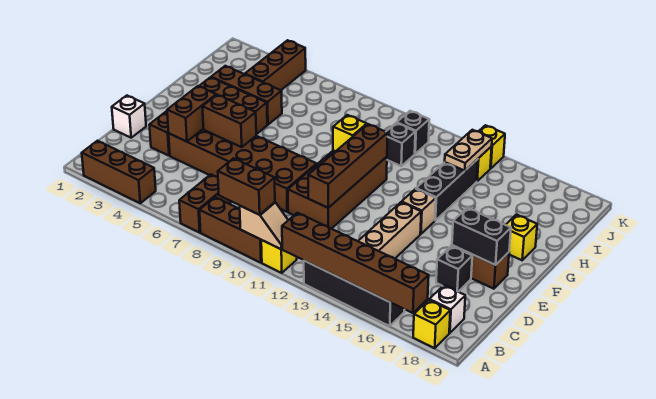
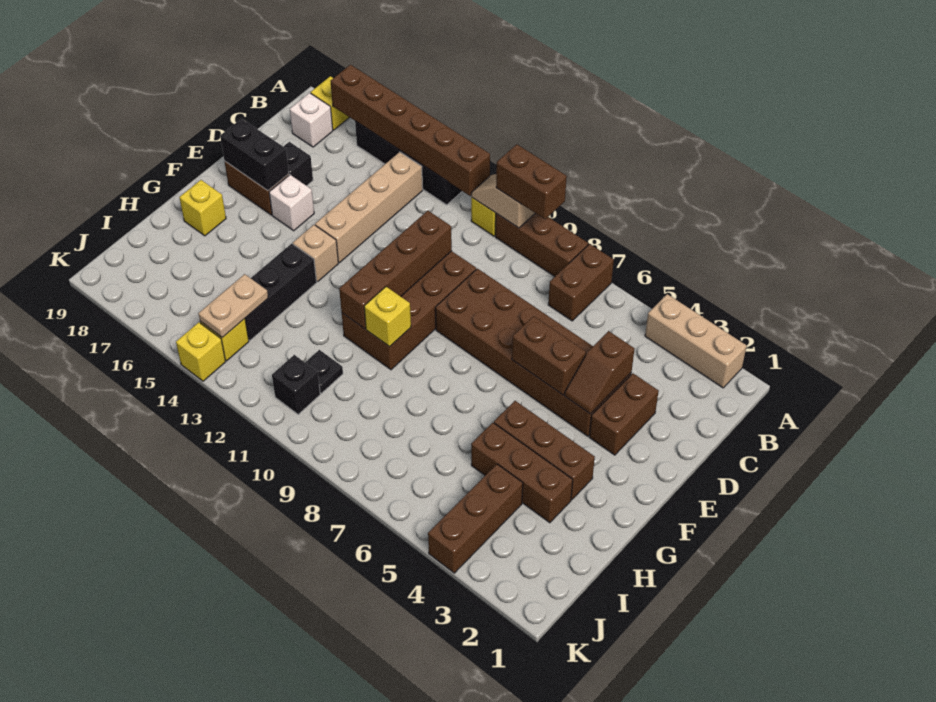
brown 1x3 brick [82,141,156,203] -> tan 1x3 brick [645,294,747,388]
white 1x1 brick [112,96,146,138] -> white 1x1 brick moved to [269,175,314,231]
brown 1x2 brick [167,86,216,142] -> brown 1x2 slope [565,331,634,414]
black 1x1 brick [386,123,415,166] -> black 1x1 plate [305,350,343,393]

